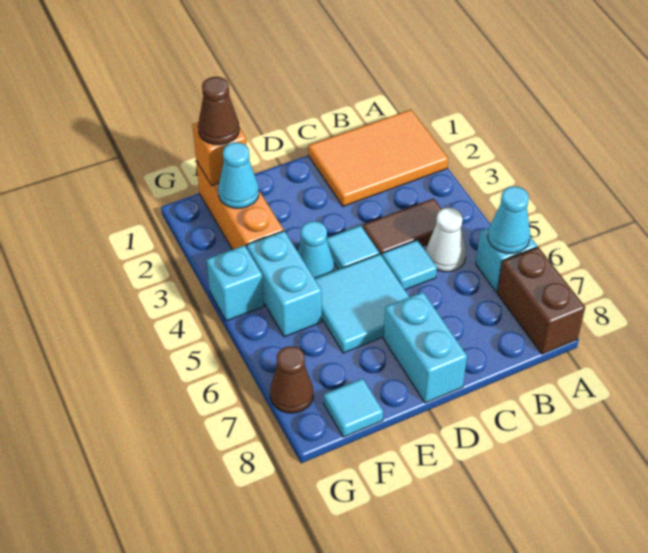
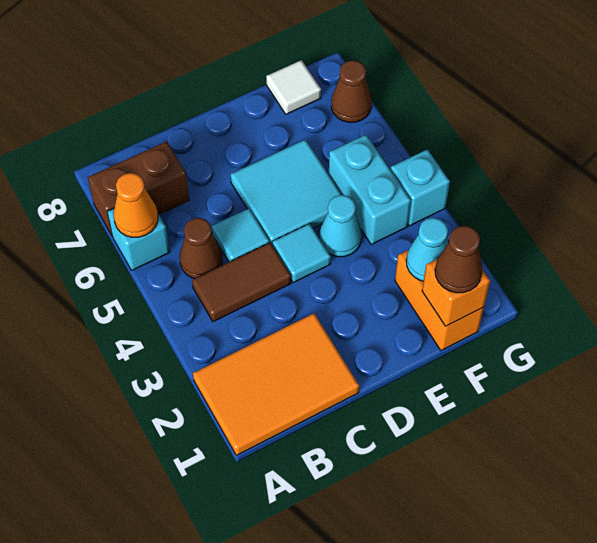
cyan 1x1 cone [488,186,530,253] -> orange 1x1 cone [114,173,158,237]
brown 1x2 brick [497,247,585,354] -> brown 1x2 brick turned to [88,141,189,235]
white 1x1 cone [426,208,466,272] -> brown 1x1 cone [180,218,222,279]
cyan 1x2 brick [383,292,467,403] -> none
orange 1x3 brick [196,161,284,250] -> orange 1x2 brick [395,250,484,350]
cyan 1x1 tile [324,378,383,437] -> white 1x1 tile [266,60,321,114]

